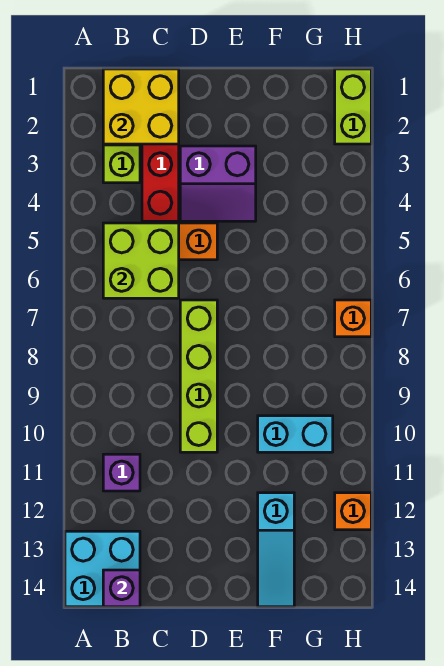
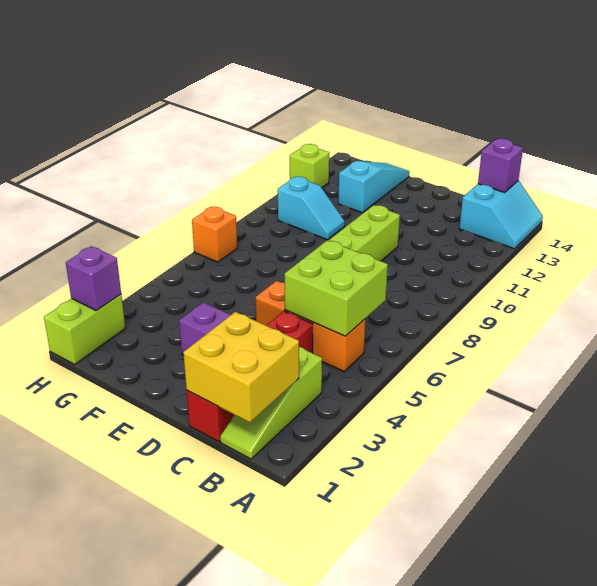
cyan 2x2 brick [65,531,140,607] -> cyan 2x2 slope [459,181,543,249]
purple 1x1 brick [103,454,140,491] -> purple 1x1 brick moved to [66,246,121,310]
cyan 1x2 brick [258,416,333,452] -> cyan 1x2 slope [278,177,345,240]
orange 1x1 brick [335,493,371,530] -> lime 1x1 brick [290,144,329,188]

